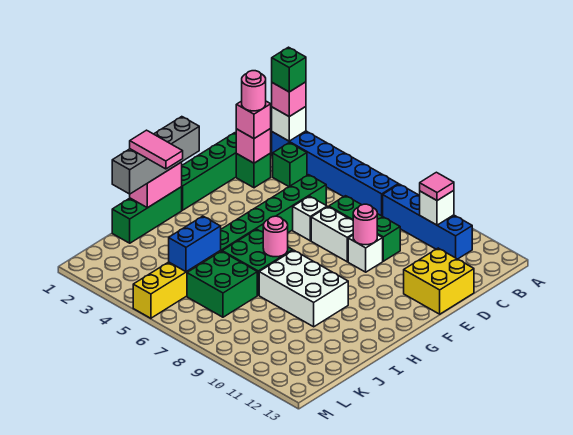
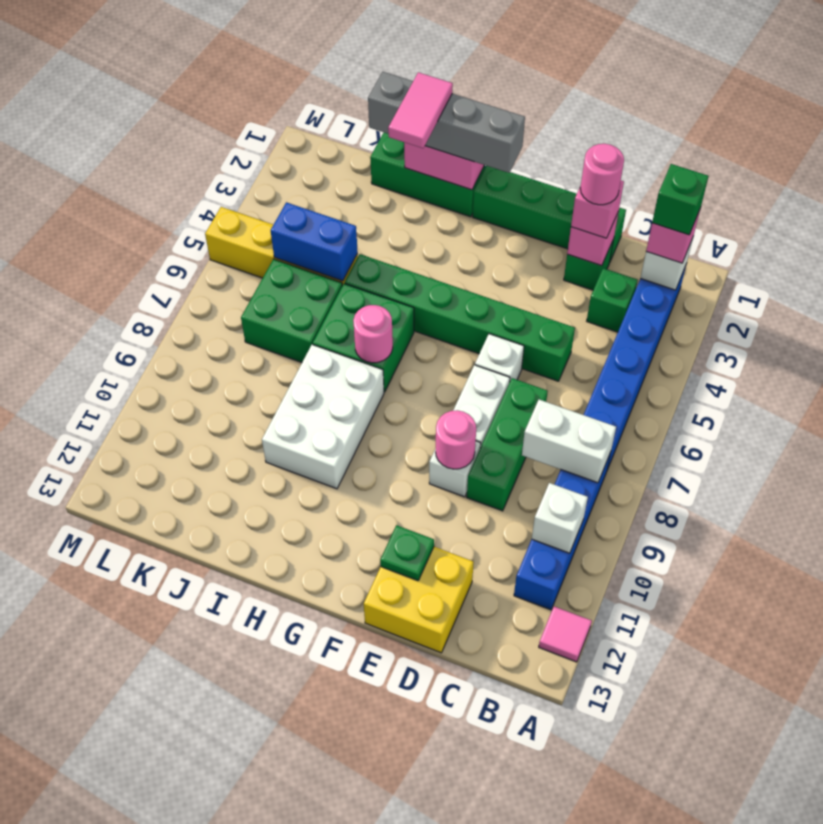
none -> white 1x2 brick [522,400,616,483]
pink 1x1 tile [420,172,454,201] -> pink 1x1 tile moved to [539,606,592,662]
none -> green 1x1 plate [380,525,434,581]

